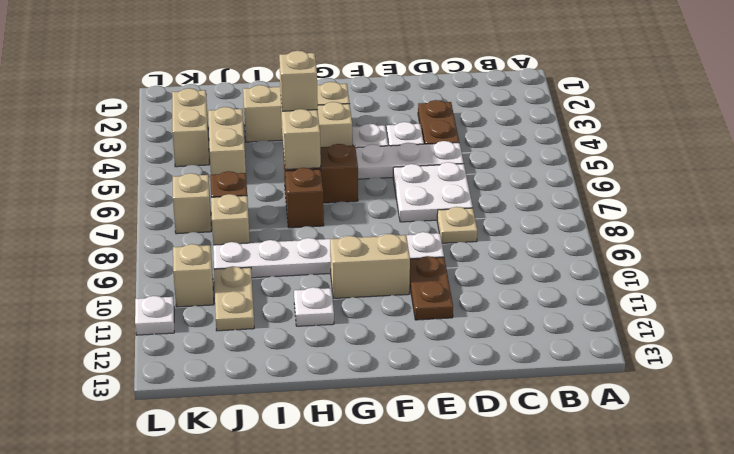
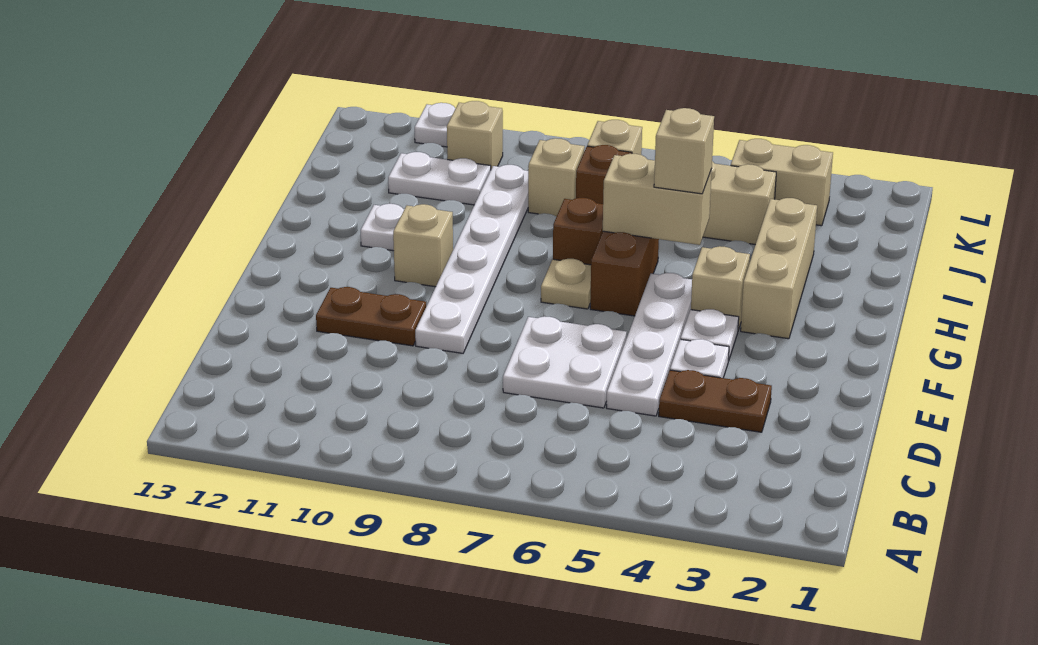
tan 1x1 plate [437,207,478,243] -> tan 1x1 plate moved to [541,259,591,309]
tan 1x2 brick [330,234,410,298] -> tan 1x1 brick [393,204,453,287]
tan 1x2 plate [214,266,254,331] -> white 1x2 plate [388,152,491,205]

